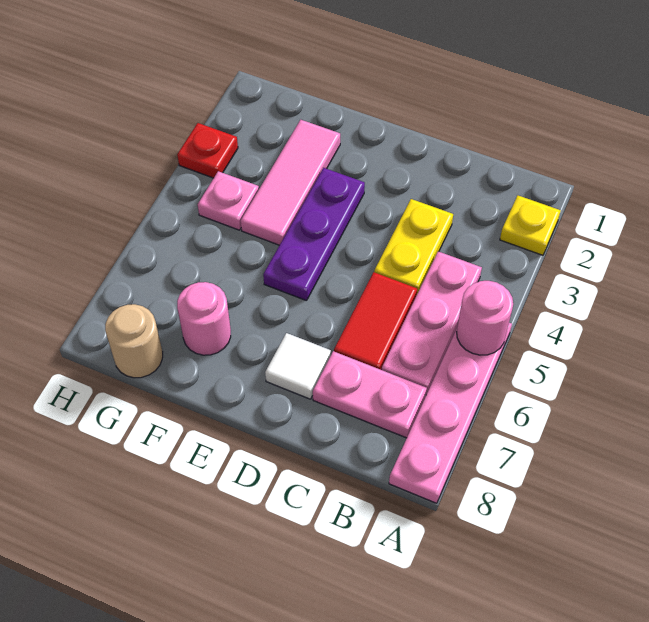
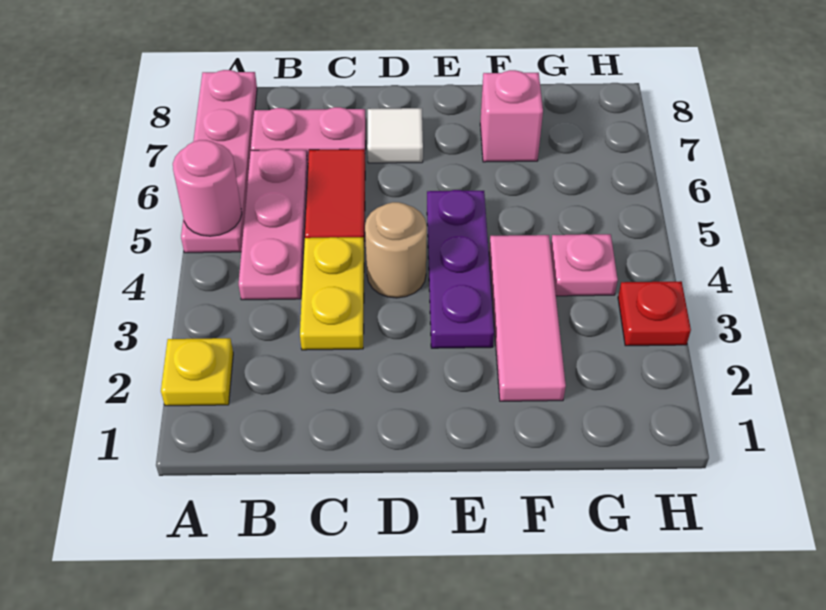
pink 1x1 round brick [177,282,231,355] -> pink 1x1 brick [480,70,543,162]
tan 1x1 round brick [105,304,163,378] -> tan 1x1 round brick moved to [365,202,427,298]

